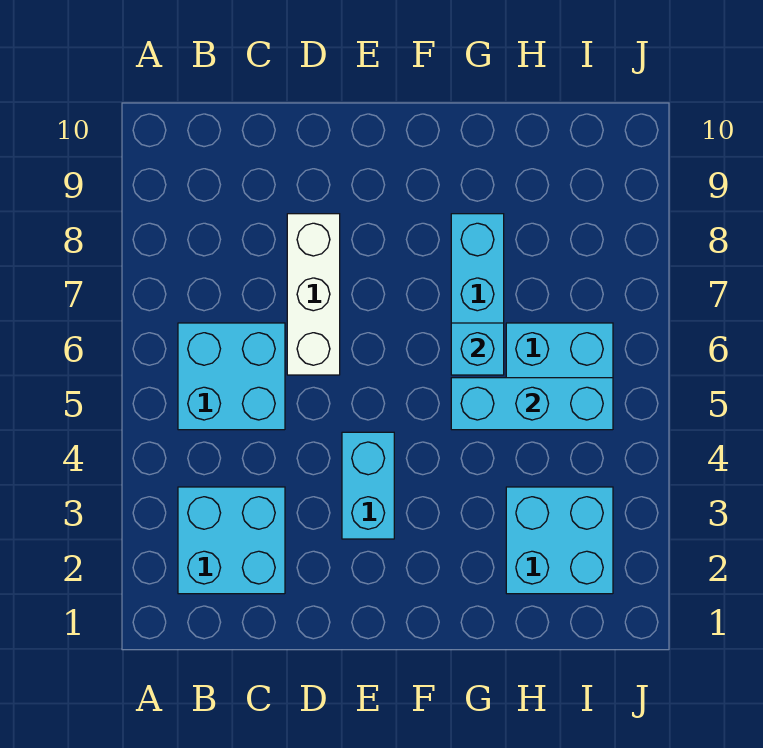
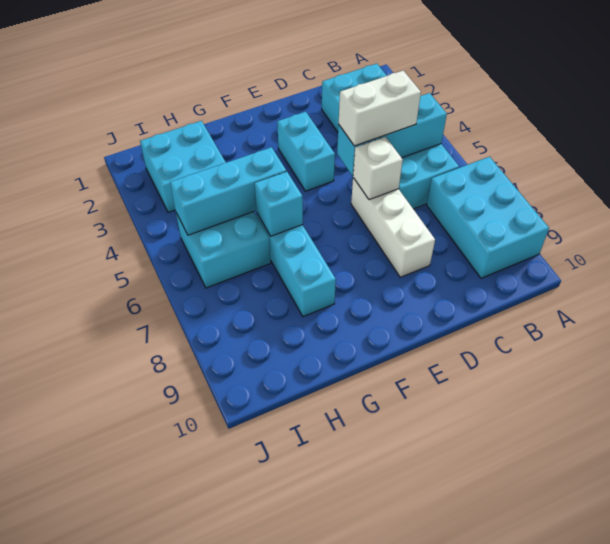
none -> cyan 2x3 brick [427,157,549,278]
none -> cyan 1x3 brick [337,93,447,176]
none -> white 1x2 brick [339,71,421,146]
none -> white 1x1 brick [353,137,403,200]

